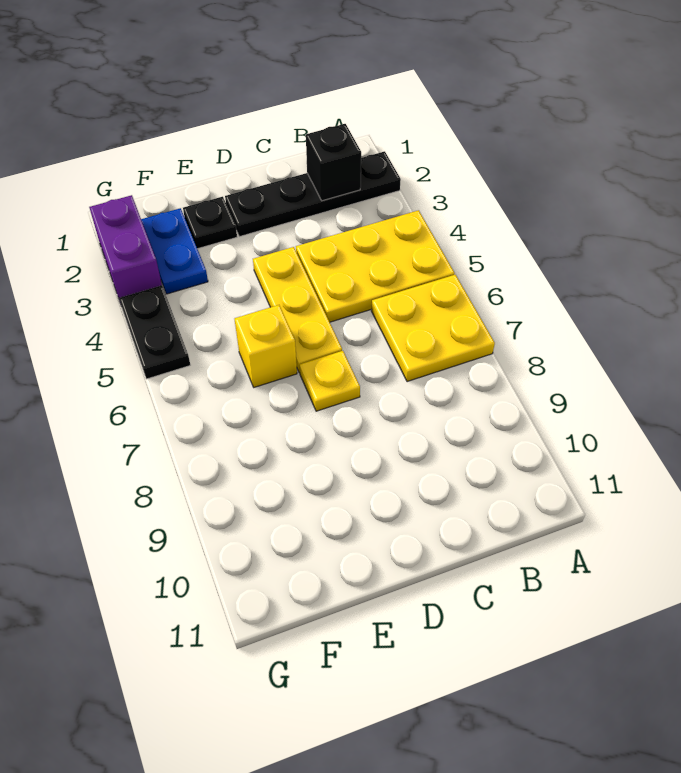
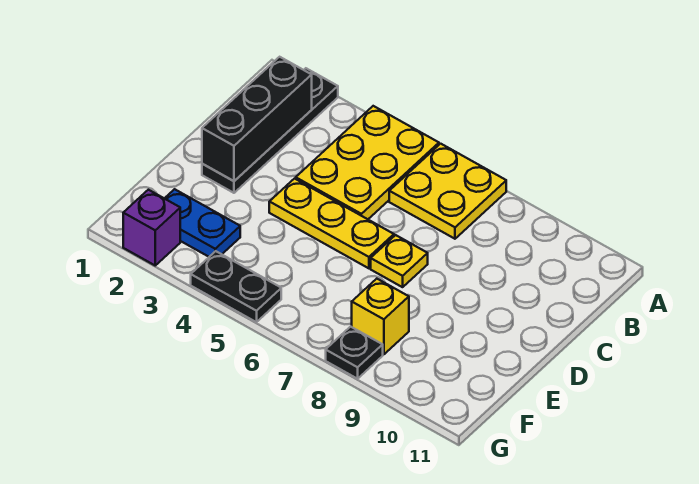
black 1x1 brick [306,124,361,201] -> black 1x3 brick [202,57,312,181]
black 1x1 plate [183,197,237,249] -> black 1x1 plate moved to [326,327,383,379]
yellow 1x1 brick [235,305,297,387] -> yellow 1x1 brick moved to [352,279,409,355]
purple 1x2 brick [89,195,162,301] -> purple 1x1 brick [123,190,180,265]

